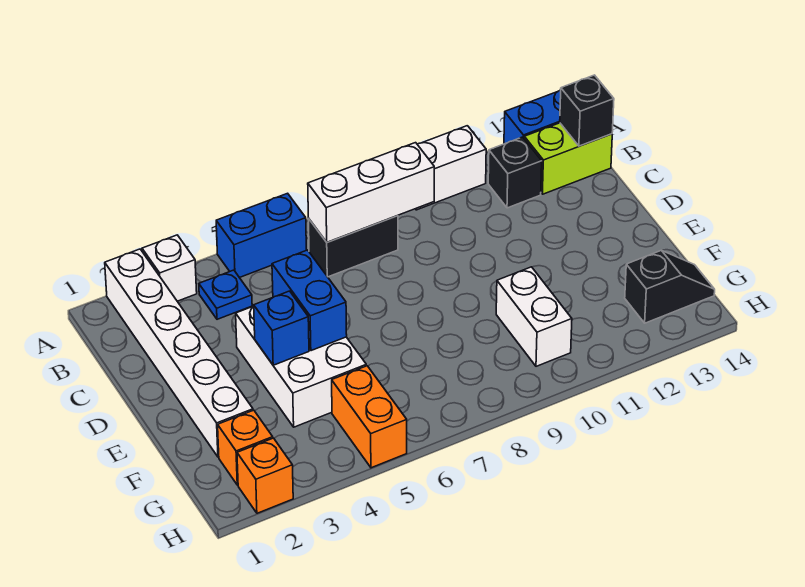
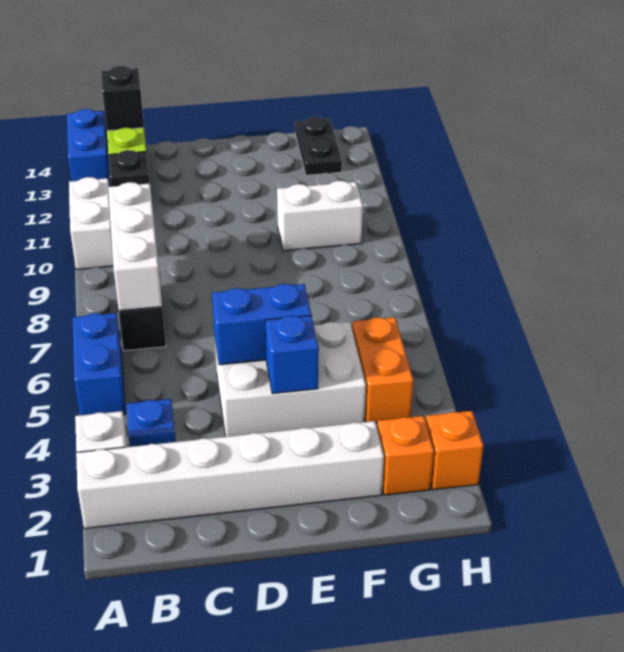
orange 1x2 brick [332,366,407,468] -> orange 1x2 brick turned to [352,317,413,423]
black 1x2 slope [625,250,715,323] -> black 1x2 plate [295,117,342,175]

